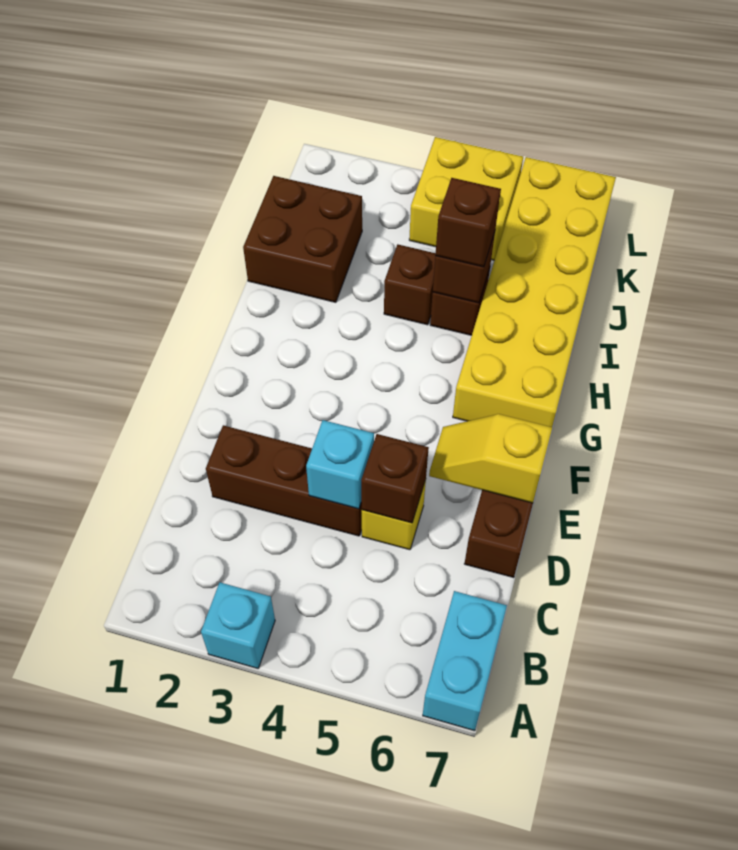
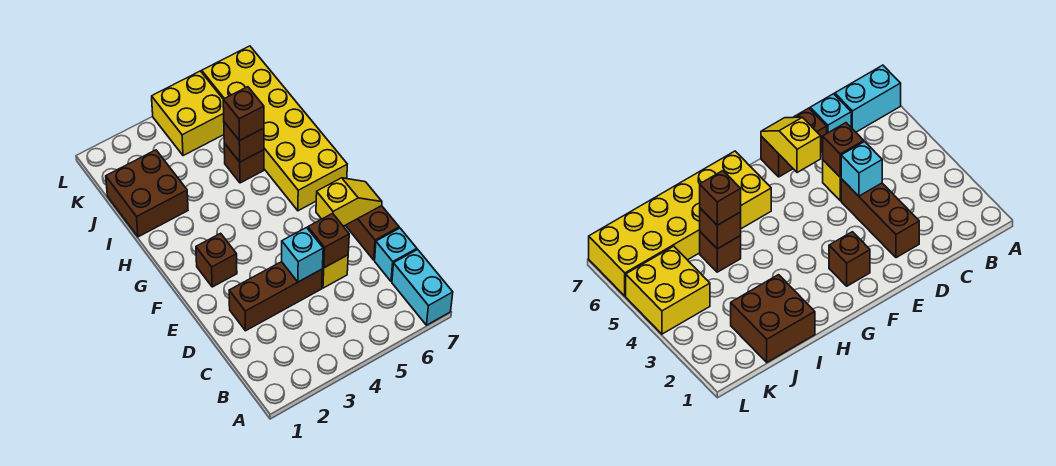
cyan 1x1 brick [201,582,275,668] -> cyan 1x1 brick moved to [375,228,417,282]
yellow 1x2 slope [429,414,552,503] -> yellow 1x2 slope turned to [316,178,382,226]
brown 1x1 brick [384,244,436,325] -> brown 1x1 brick moved to [196,233,237,287]

